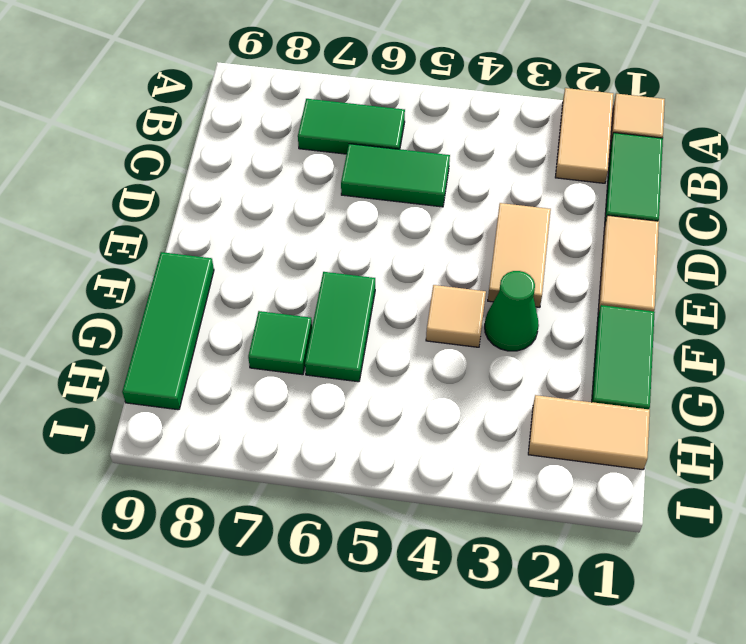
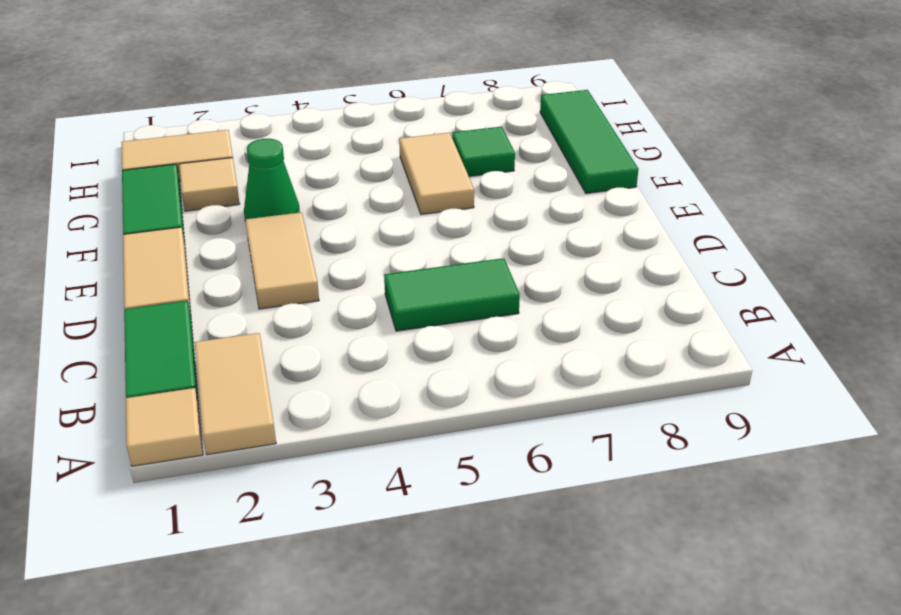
green 1x2 tile [298,99,405,154] -> none
tan 1x1 tile [426,285,486,347] -> tan 1x1 tile moved to [179,158,240,211]
green 1x2 tile [305,272,375,382] -> tan 1x2 tile [399,133,474,214]

